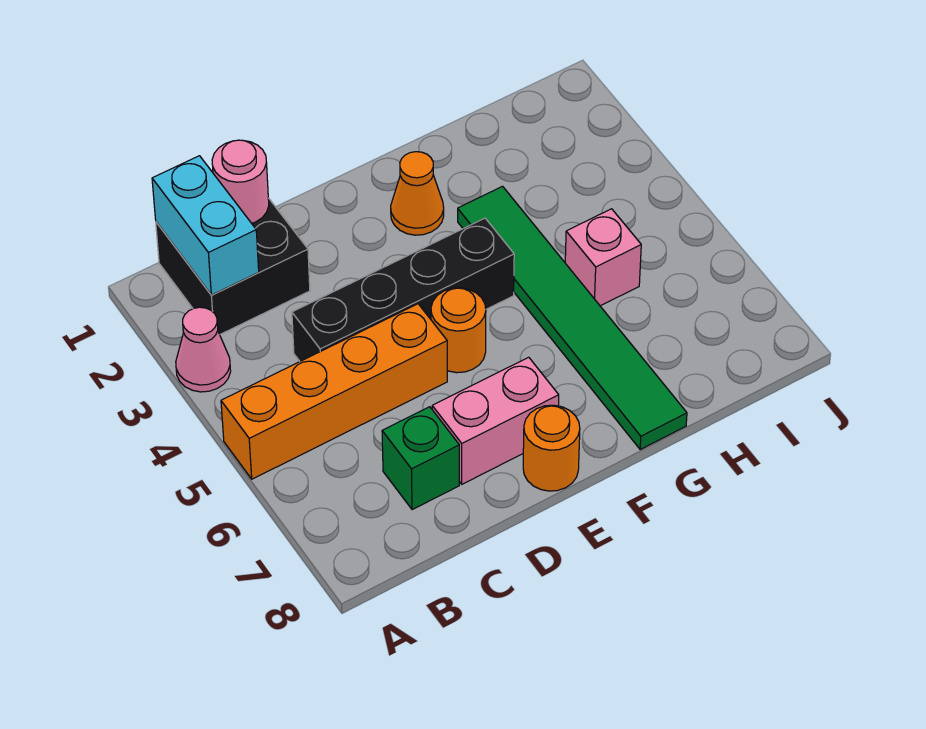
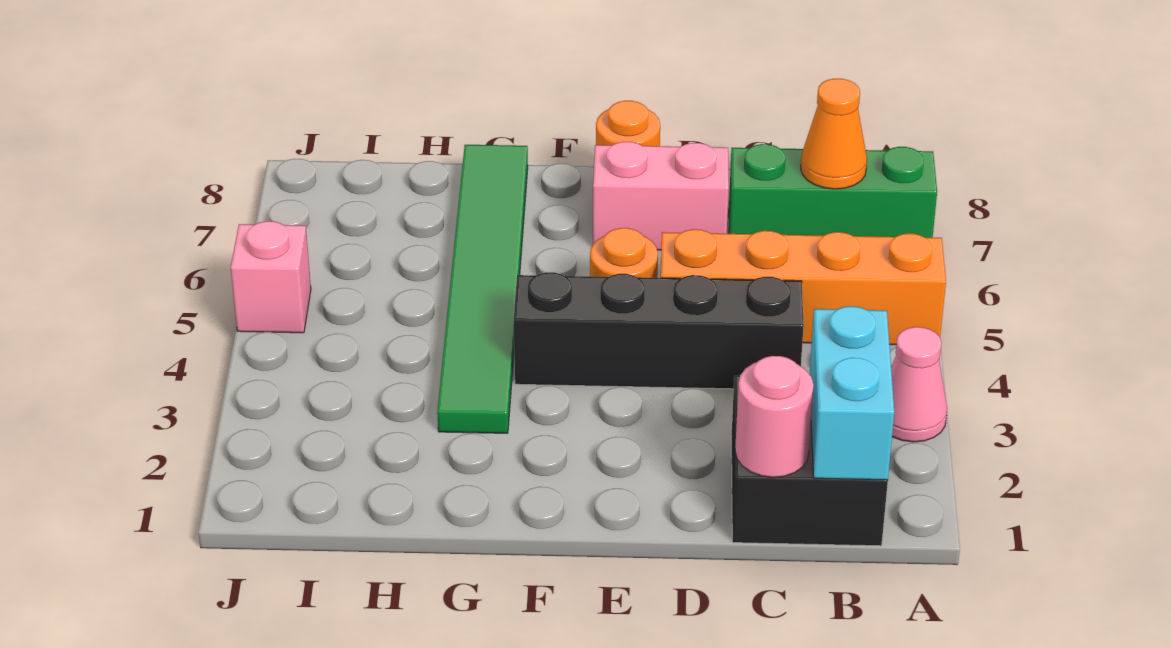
green 1x1 brick [382,407,459,510] -> green 1x3 brick [729,144,937,238]
orange 1x1 cone [391,152,444,235] -> orange 1x1 cone moved to [801,79,867,189]
pink 1x1 brick [565,209,641,306] -> pink 1x1 brick moved to [231,221,311,333]

